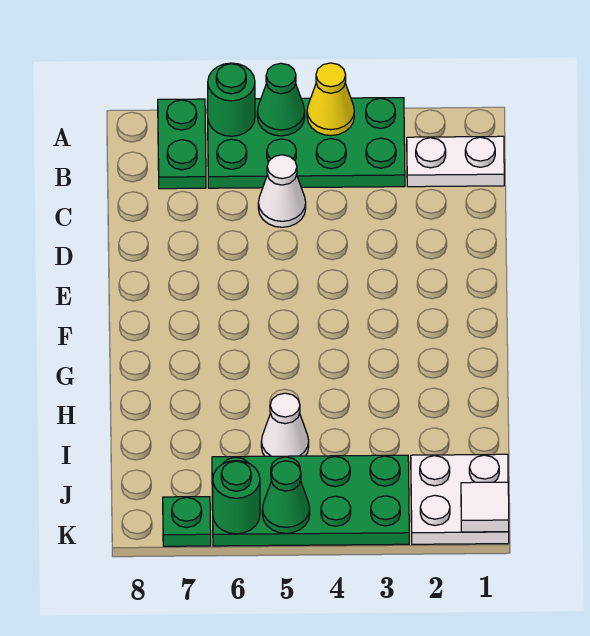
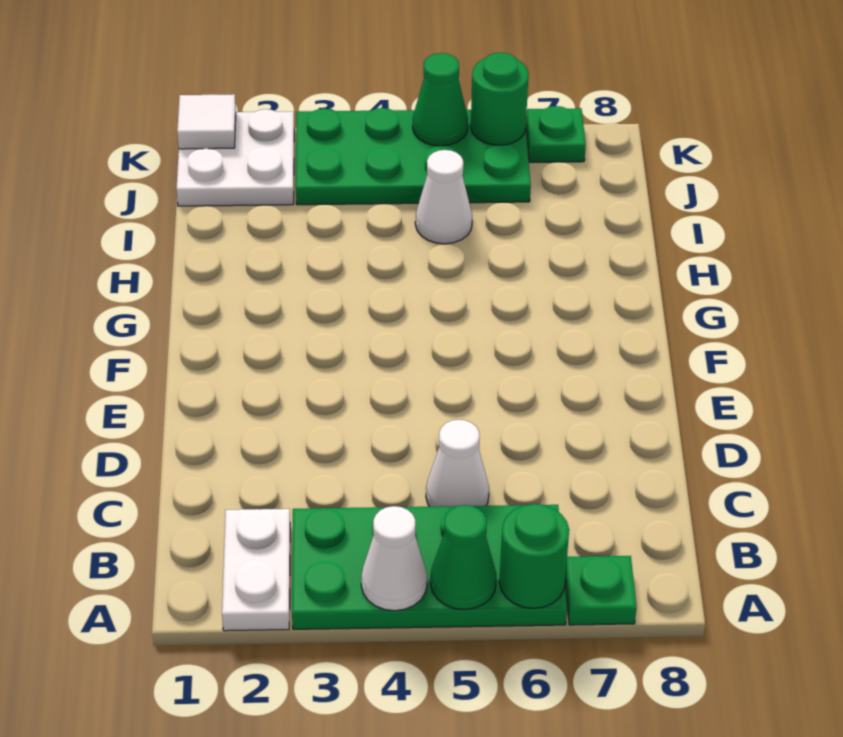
yellow 1x1 cone [307,63,354,136] -> white 1x1 cone [361,506,427,611]
green 1x2 plate [158,99,206,189] -> green 1x1 plate [565,556,636,625]
white 1x2 plate [407,136,504,187] -> white 1x2 plate turned to [222,509,290,631]

